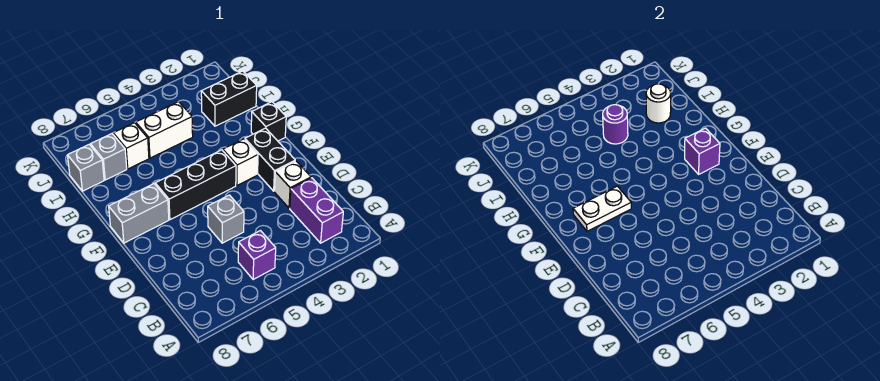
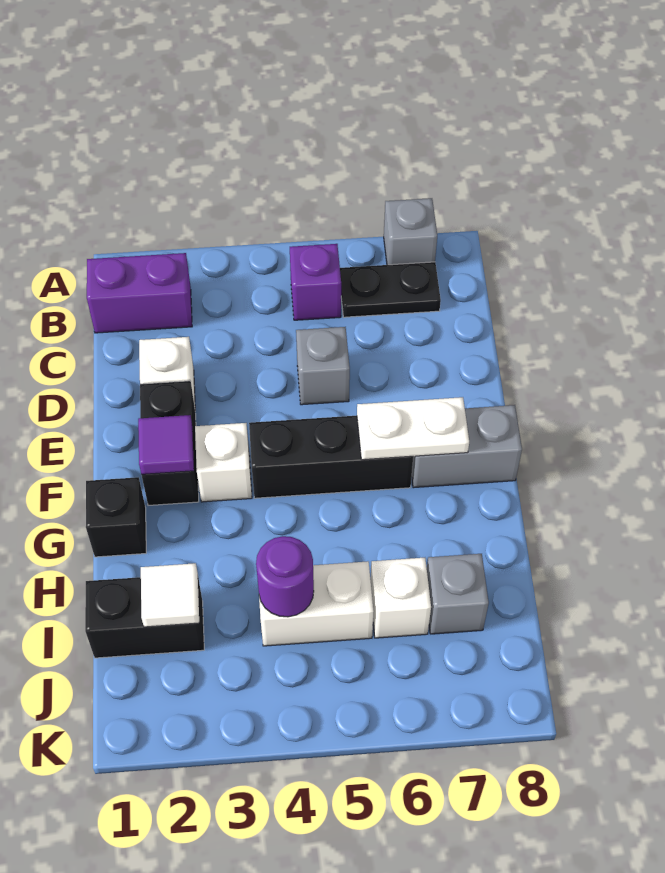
purple 1x2 brick [290,178,343,243] -> purple 1x2 brick turned to [87,253,192,333]
none -> black 1x2 plate [340,262,441,317]
purple 1x1 brick [685,128,720,174] -> purple 1x1 tile [138,415,194,474]
white 1x1 round brick [646,84,671,123] -> white 1x1 tile [141,563,199,627]
grey 1x1 brick [67,144,104,191] -> grey 1x1 brick moved to [384,198,437,265]

